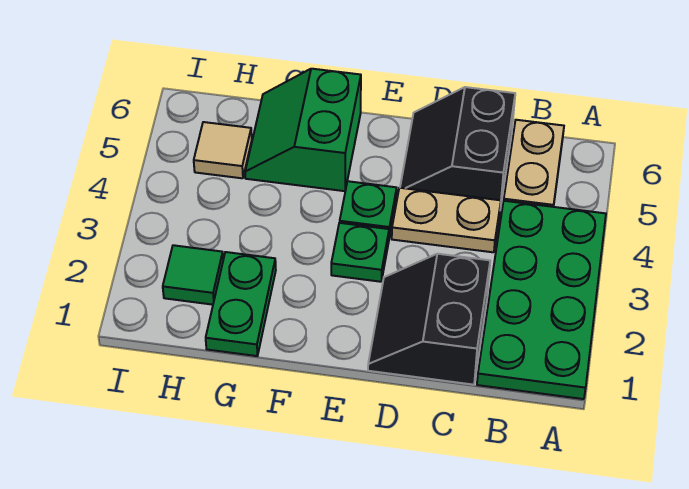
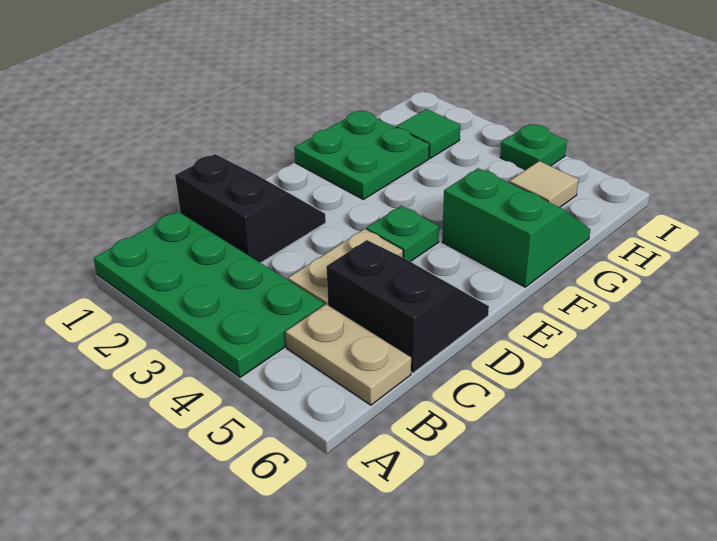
green 1x1 plate [331,223,389,282] -> green 1x1 plate moved to [500,124,567,170]
green 1x2 plate [206,252,276,356] -> green 2x2 plate [294,111,429,199]

